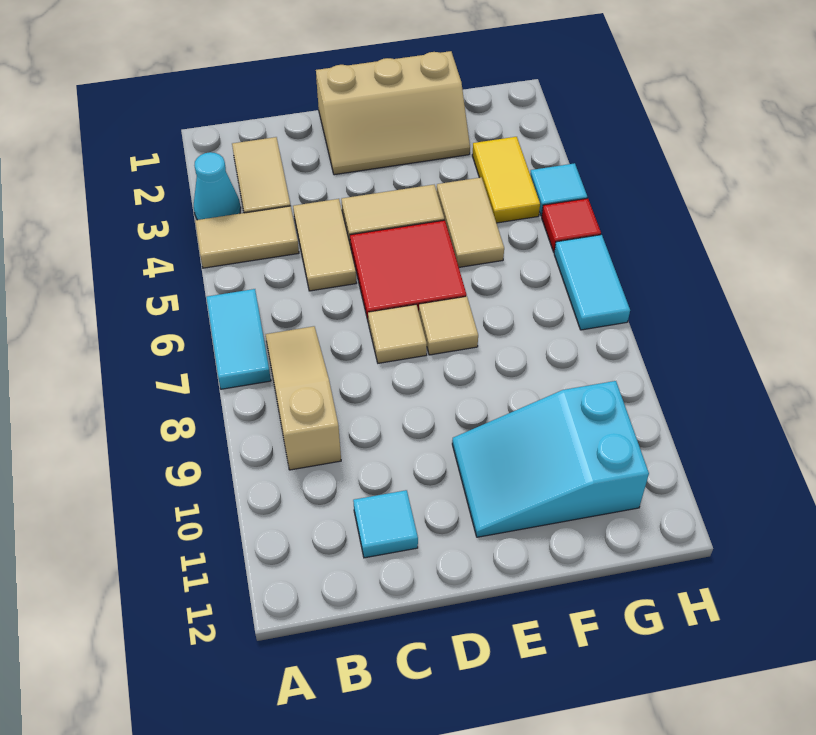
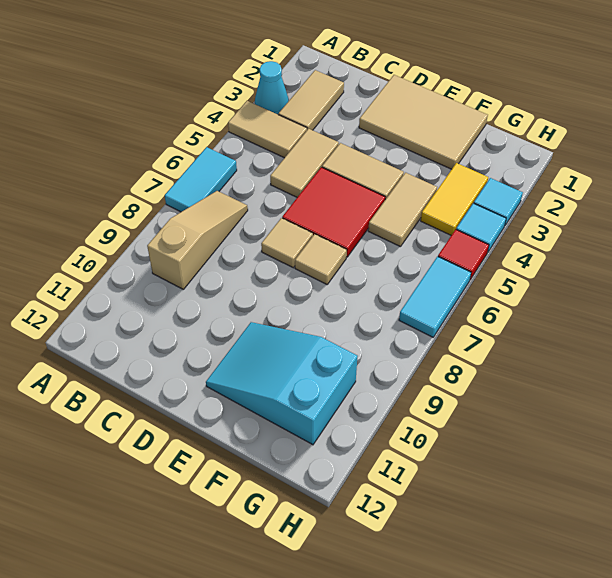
cyan 1x1 tile [353,490,418,558] -> cyan 1x1 tile moved to [474,178,523,225]
tan 2x3 slope [316,51,470,175] -> tan 2x3 tile [359,75,488,169]

